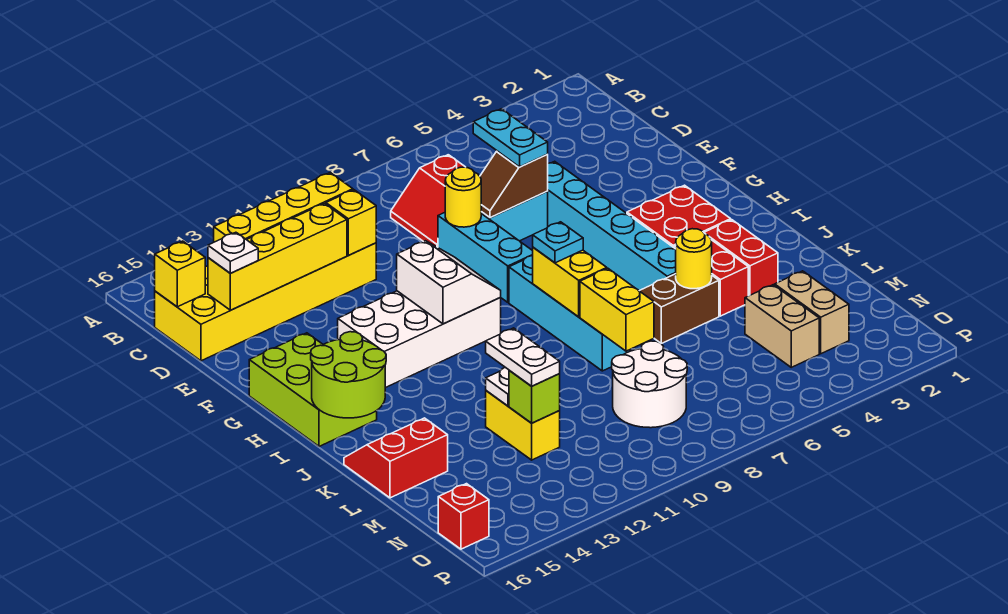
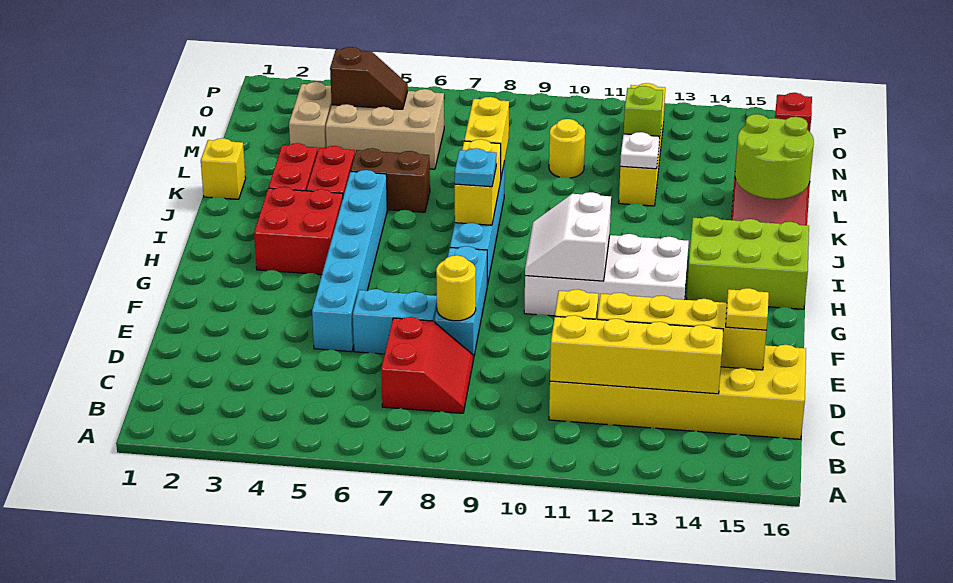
yellow 1x1 brick [155,241,205,307] -> yellow 1x1 brick moved to [201,138,246,199]
cyan 1x2 plate [473,109,548,167] -> none
white 1x1 plate [208,232,258,273] -> yellow 1x1 plate [726,288,769,330]
brown 1x2 slope [480,151,548,218] -> brown 1x2 slope moved to [330,47,408,109]
lime 2x3 brick [249,333,377,446] -> lime 2x3 brick turned to [686,216,809,309]
lime 2x2 round brick [311,332,386,418] -> lime 2x2 round brick moved to [735,114,814,199]
yellow 1x1 round brick [676,229,712,289] -> yellow 1x1 round brick moved to [549,119,585,178]
yellow 1x2 brick [486,391,560,460] -> yellow 1x4 brick [619,83,665,206]
white 1x2 plate [486,328,560,386] -> none
tan 1x2 brick [745,285,819,367] -> tan 2x3 brick [326,89,444,169]
white 2x2 round brick [612,341,687,428] -> none

